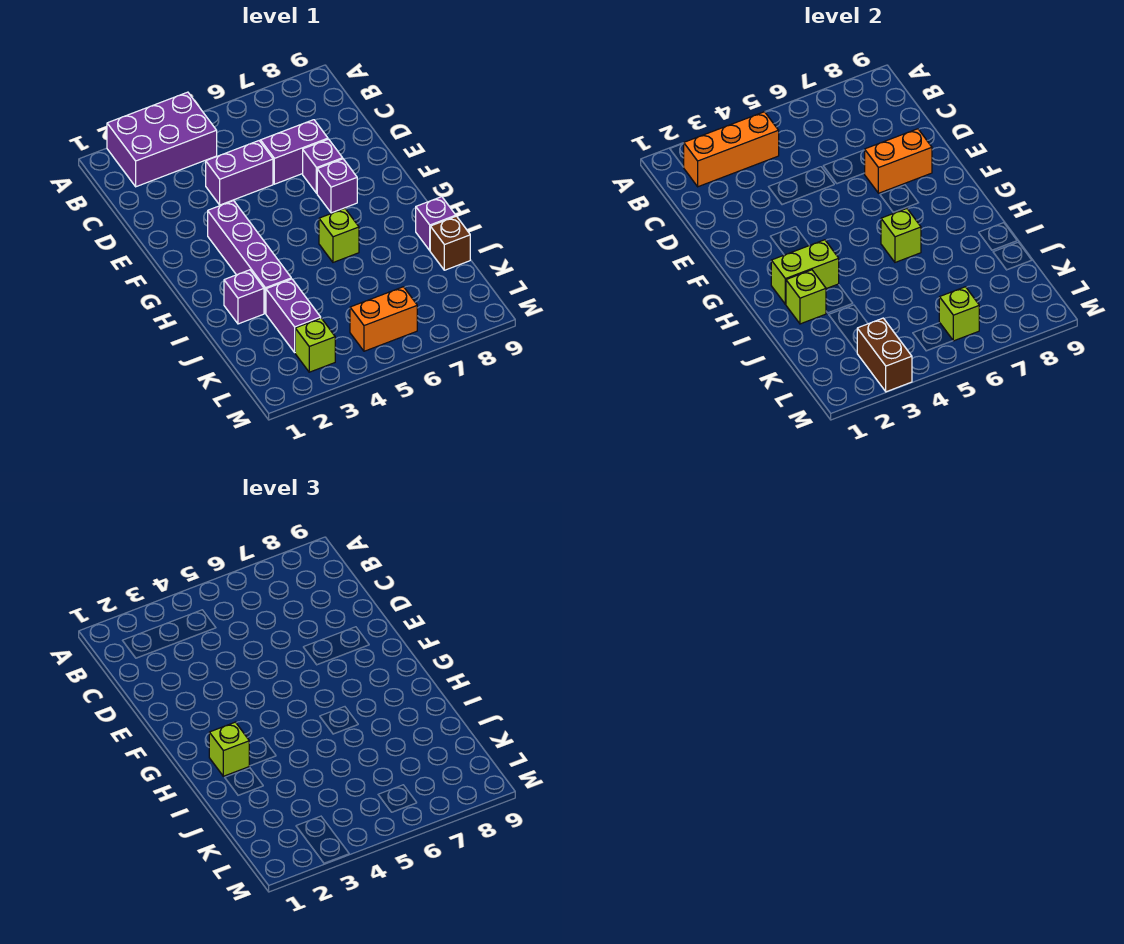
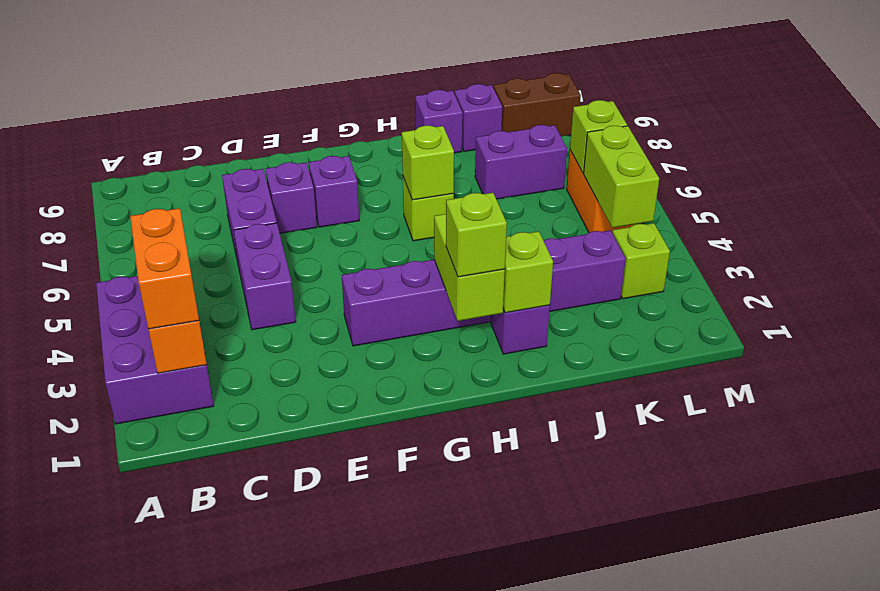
orange 1x2 brick [865,129,932,193] -> orange 1x2 brick moved to [130,208,199,329]
none -> purple 1x2 brick [475,125,567,199]
brown 1x1 brick [430,216,470,270] -> purple 1x1 brick [455,84,502,151]
brown 1x2 brick [857,318,912,392] -> brown 1x2 brick moved to [494,73,581,136]
none -> lime 1x2 brick [584,125,659,228]

